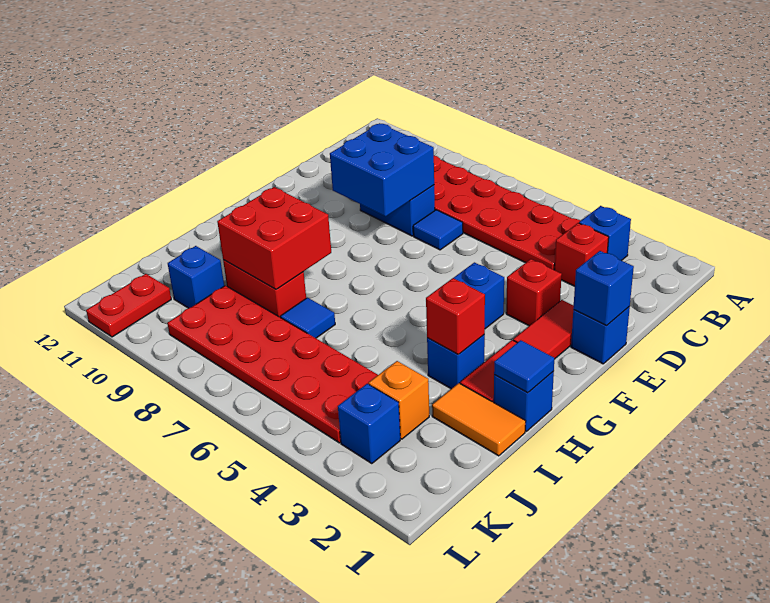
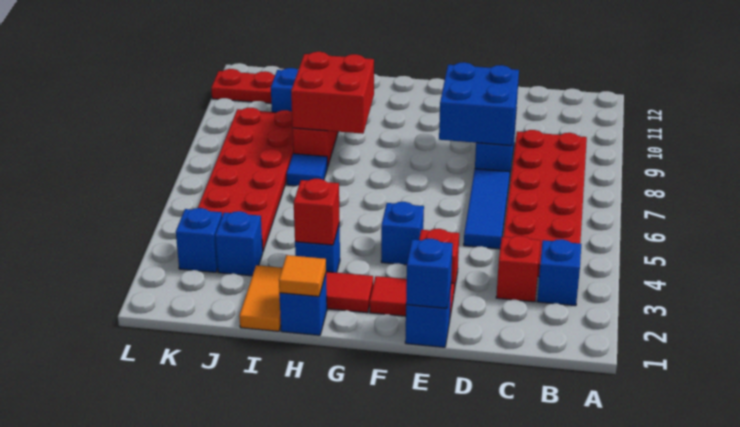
blue 1x1 tile [413,210,463,250] -> blue 1x3 tile [464,169,510,249]
blue 1x1 tile [494,340,554,393] -> orange 1x1 tile [279,255,326,296]
orange 1x1 brick [369,361,429,439] -> blue 1x1 brick [215,211,263,276]

